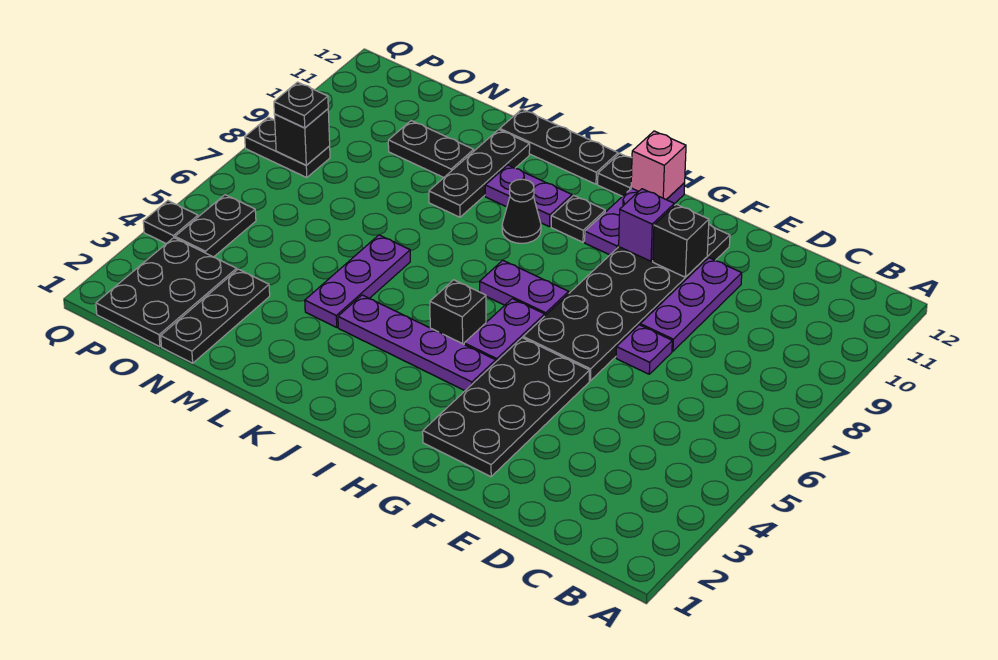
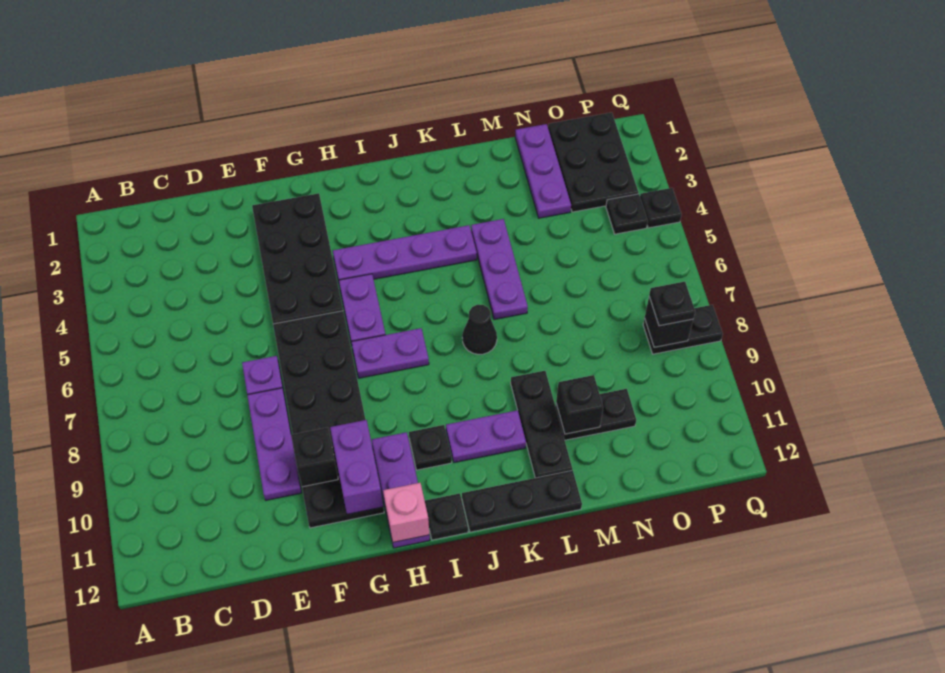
purple 1x1 brick [619,189,674,261] -> purple 1x2 brick [330,420,383,514]
black 1x1 brick [430,280,486,344] -> black 1x1 brick moved to [556,375,603,434]
black 1x1 cone [502,179,541,243] -> black 1x1 cone moved to [462,305,497,354]
black 1x3 plate [161,269,270,363] -> purple 1x3 plate [515,124,571,218]
black 1x2 plate [175,195,256,257] -> black 1x1 plate [606,194,648,234]

